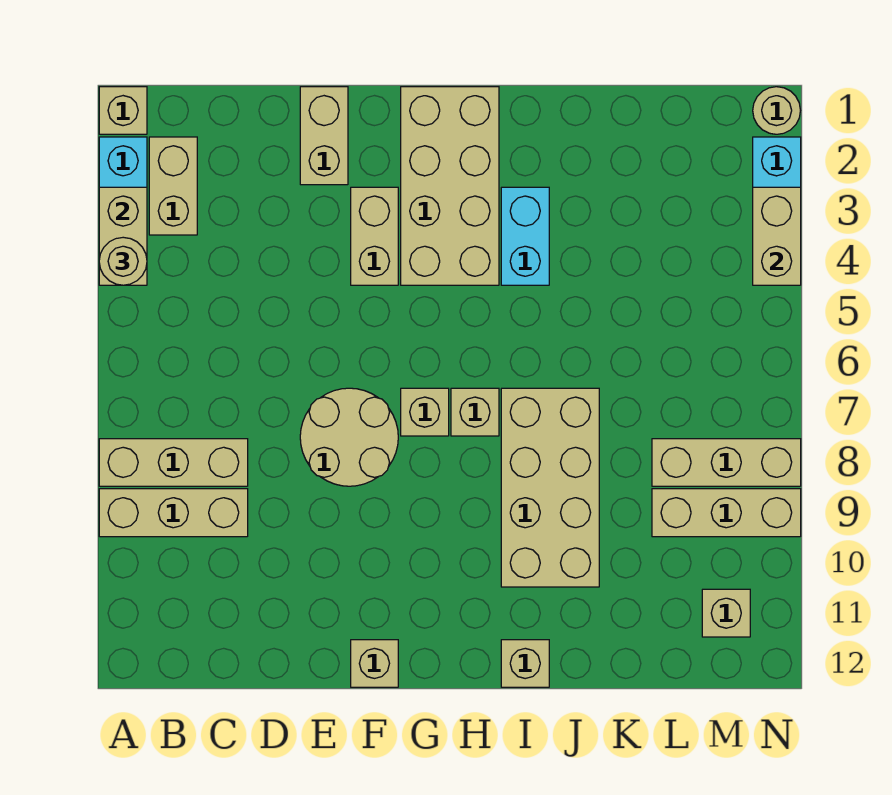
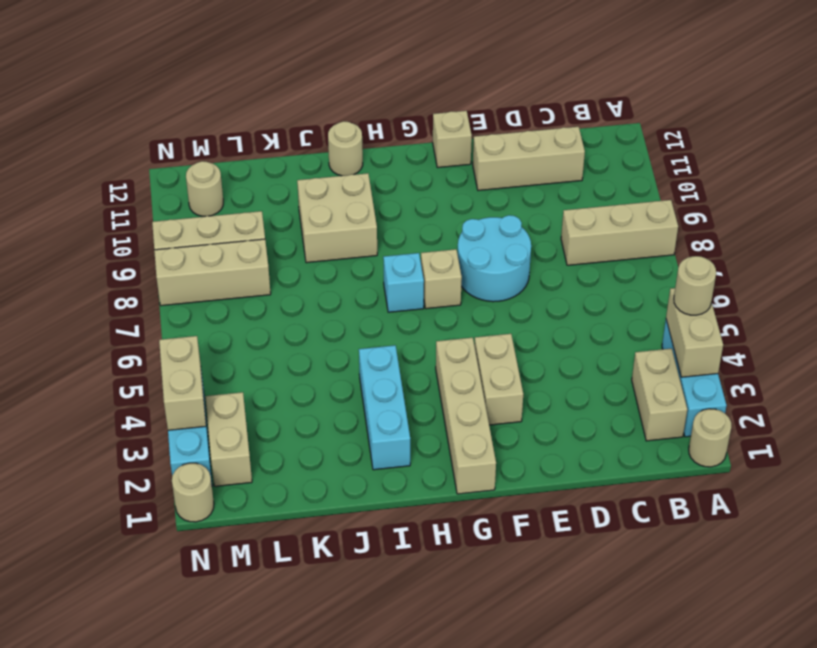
tan 1x1 brick [99,87,147,134] -> tan 1x1 round brick [689,409,731,467]
tan 1x3 brick [99,489,248,537] -> tan 1x3 brick moved to [473,127,585,190]
tan 1x2 brick [300,87,348,185] -> tan 1x2 brick moved to [205,392,252,486]
tan 2x2 round brick [300,388,398,486] -> cyan 2x2 round brick [458,215,531,302]
tan 2x4 brick [401,87,499,285] -> tan 1x4 brick [436,338,496,494]
tan 1x1 brick [451,388,499,436] -> cyan 1x1 brick [383,253,424,312]
cyan 1x2 brick [501,187,549,285] -> cyan 1x3 brick [359,345,410,470]
tan 2x4 brick [501,388,599,587] -> tan 2x2 brick [297,173,377,263]
tan 1x1 brick [501,640,549,687] -> tan 1x1 round brick [328,121,363,176]
tan 1x1 brick [702,589,750,637] -> tan 1x1 round brick [186,161,223,216]

